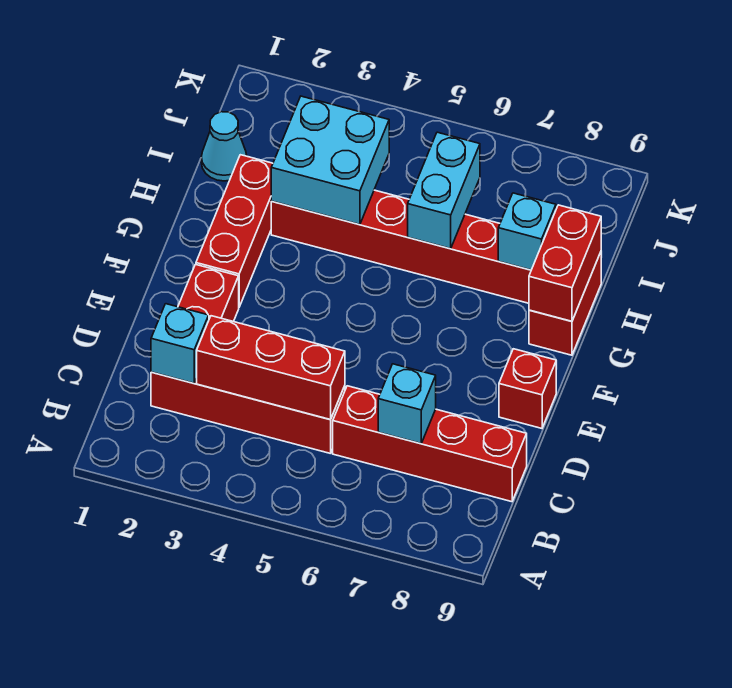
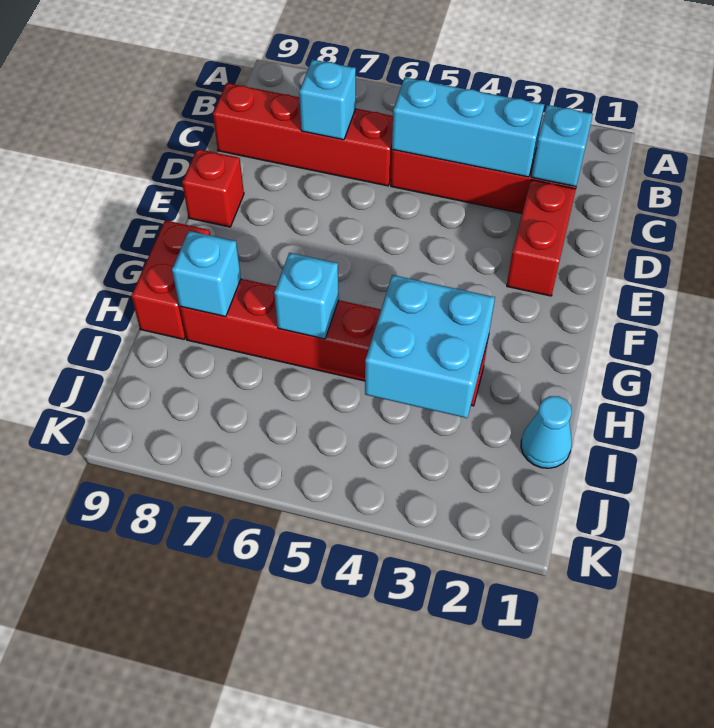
red 1x3 brick [197,316,345,420] -> cyan 1x3 brick [392,77,544,177]
red 1x3 brick [196,155,273,307] -> none
red 1x2 brick [529,205,601,321] -> none
cyan 1x2 brick [408,132,480,249] -> cyan 1x1 brick [274,253,339,339]

